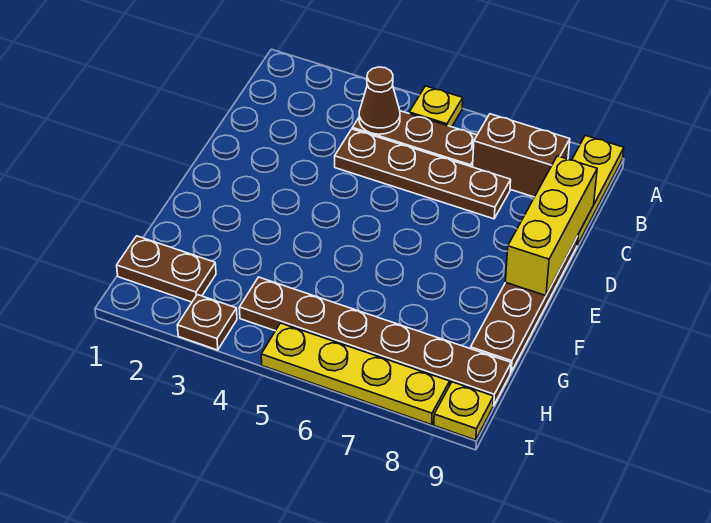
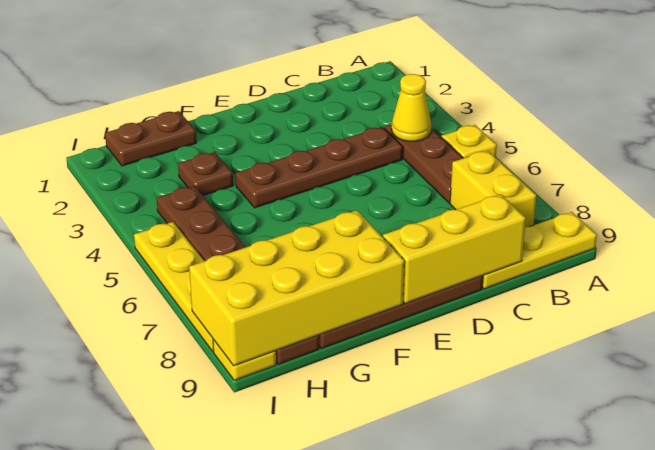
brown 1x1 cone [359,67,400,134] -> yellow 1x1 cone [392,74,431,141]
brown 1x2 brick [473,114,570,197] -> yellow 1x2 brick [450,150,536,227]
brown 1x4 plate [335,129,511,219] -> brown 1x4 plate turned to [235,127,403,208]
none -> yellow 2x4 brick [189,210,404,366]
brown 1x2 plate [117,236,216,302] -> brown 1x2 plate turned to [105,111,196,166]
brown 1x1 plate [177,295,237,350] -> brown 1x1 plate moved to [178,152,233,196]

